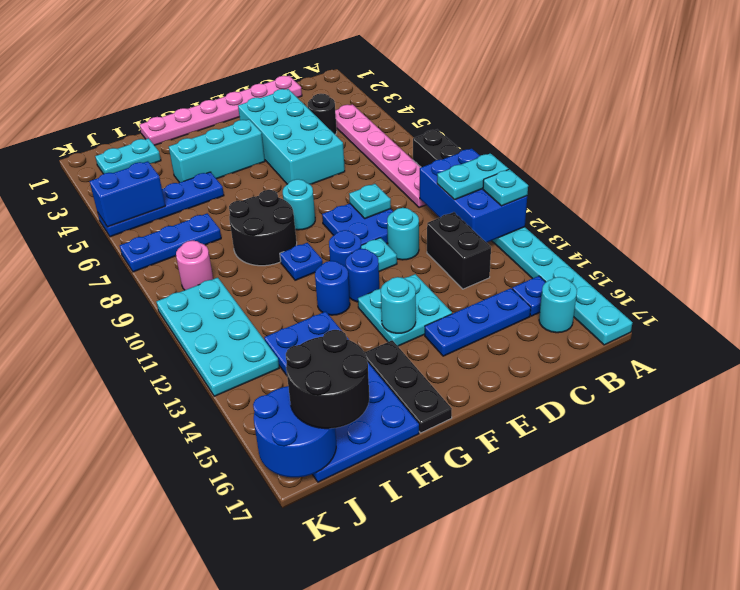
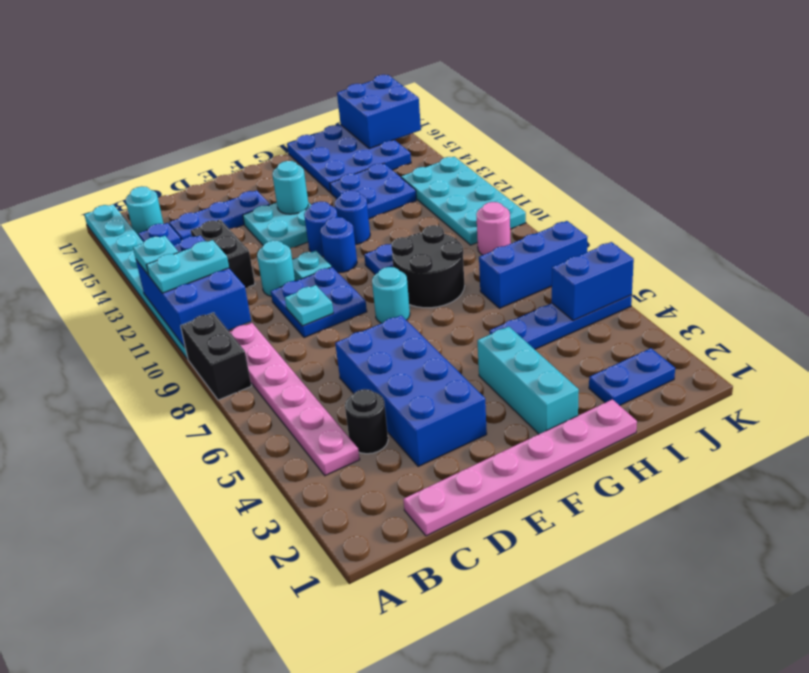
cyan 2x4 brick [238,89,345,184] -> blue 2x4 brick [335,315,487,466]
cyan 1x3 brick [169,119,265,183] -> cyan 1x3 brick turned to [477,326,579,434]
black 1x3 plate [365,340,452,433] -> none
cyan 1x2 plate [95,138,161,174] -> blue 1x2 plate [589,348,675,406]
blue 1x3 plate [120,213,221,272] -> blue 1x3 brick [479,221,588,308]
black 2x2 round brick [286,330,369,429] -> none
blue 2x2 round brick [253,386,336,477] -> blue 2x2 brick [337,75,421,149]

